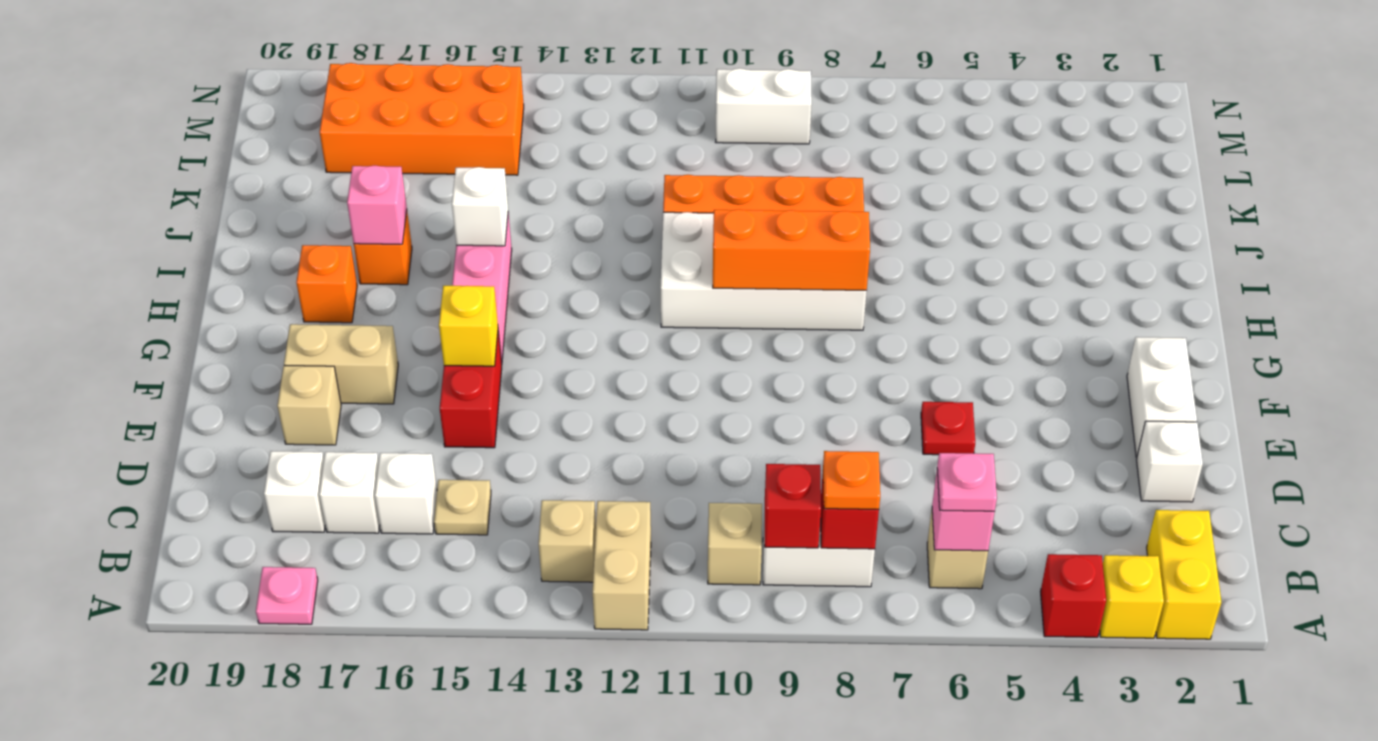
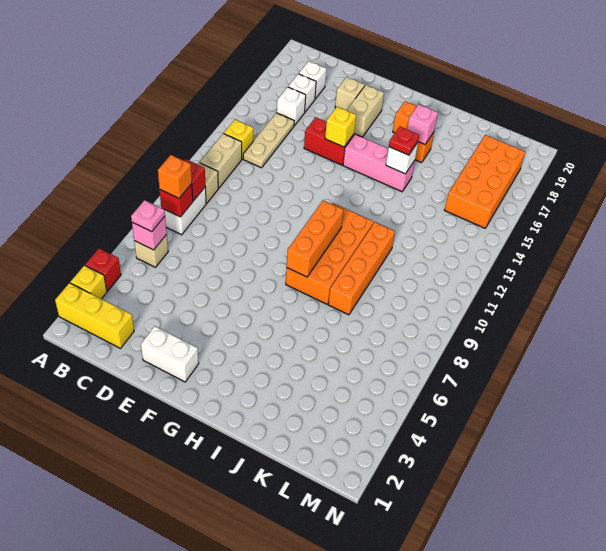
yellow 1x2 brick [1147,510,1221,639] -> yellow 1x3 brick [55,283,134,348]
tan 1x2 brick [593,501,651,630] -> tan 1x2 brick turned to [200,134,242,188]
pink 1x1 plate [256,567,318,624] -> none
orange 1x1 plate [823,451,880,509] -> orange 1x1 brick [158,155,192,198]
tan 1x1 brick [539,500,596,582] -> yellow 1x1 brick [224,120,253,159]
tan 1x1 plate [434,480,491,535] -> tan 1x3 plate [243,113,294,168]
white 1x1 brick [1137,421,1203,502] -> none
red 1x1 plate [921,402,975,455] -> red 1x1 plate moved to [389,127,420,155]
white 2x4 brick [661,212,867,330] -> orange 2x4 brick [286,203,374,304]
white 1x2 brick [716,68,812,144] -> none

